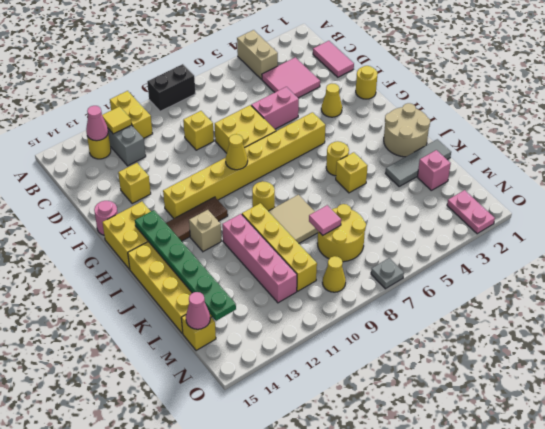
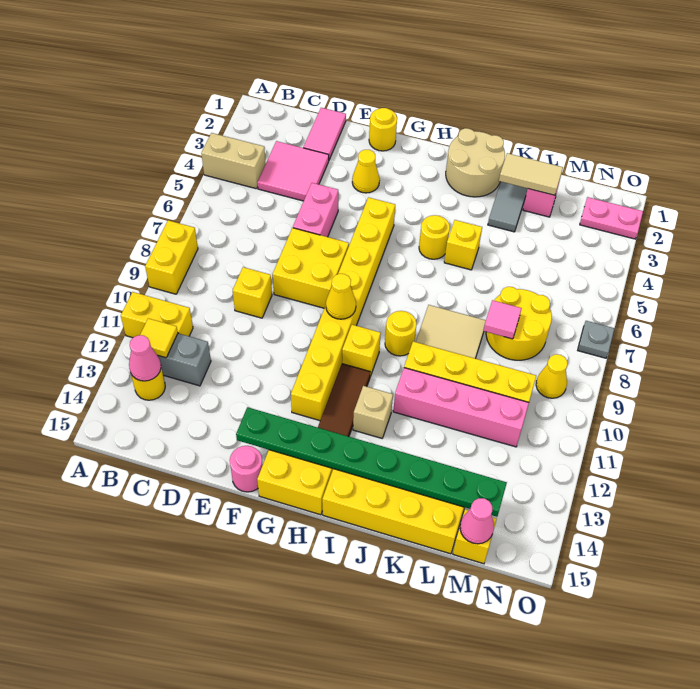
black 1x2 brick [147,64,195,111] -> yellow 1x2 brick [145,220,198,294]
pink 1x2 tile [313,41,354,77] -> pink 1x2 tile turned to [303,108,346,160]
yellow 1x1 brick [118,163,151,204] -> yellow 1x1 brick moved to [342,325,381,376]
green 1x6 plate [135,210,236,321] -> green 1x8 plate [236,407,507,517]
none -> tan 1x2 tile [499,153,563,195]

